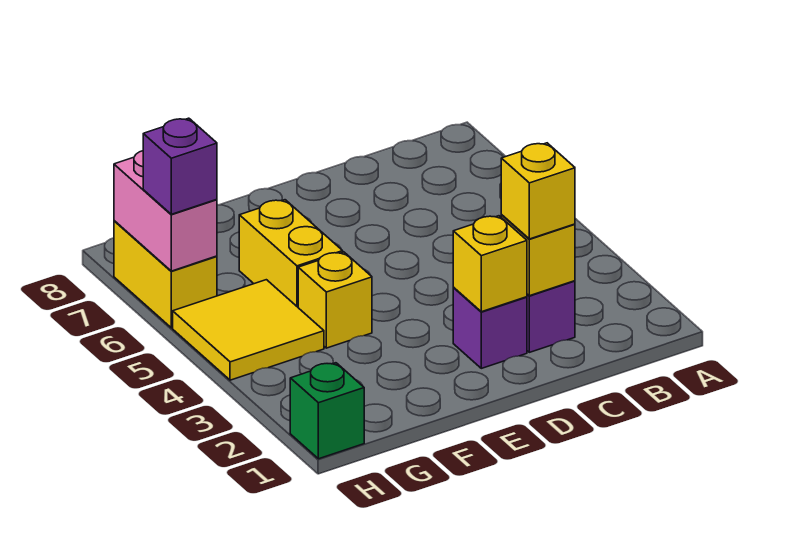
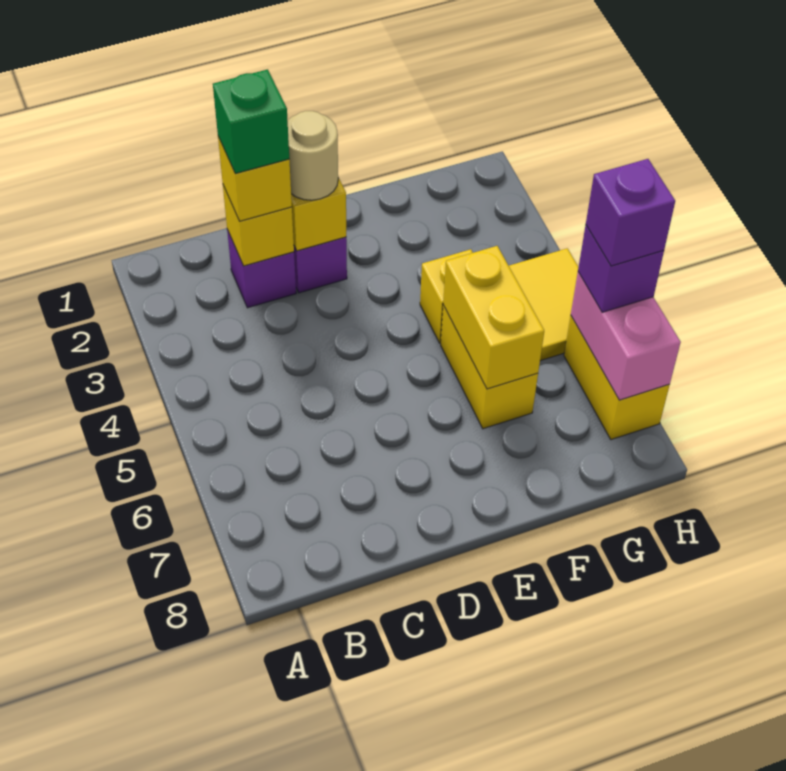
none -> tan 1x1 round brick [288,111,338,200]
none -> yellow 1x2 brick [443,246,544,389]
green 1x1 brick [290,363,364,459] -> green 1x1 brick moved to [213,69,289,174]
none -> purple 1x1 brick [586,159,675,266]

